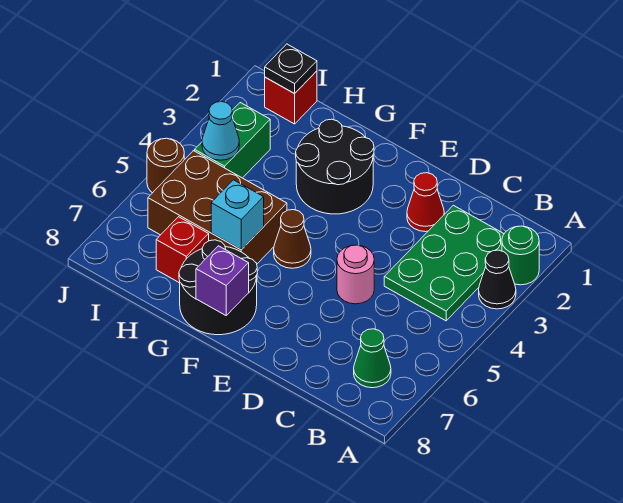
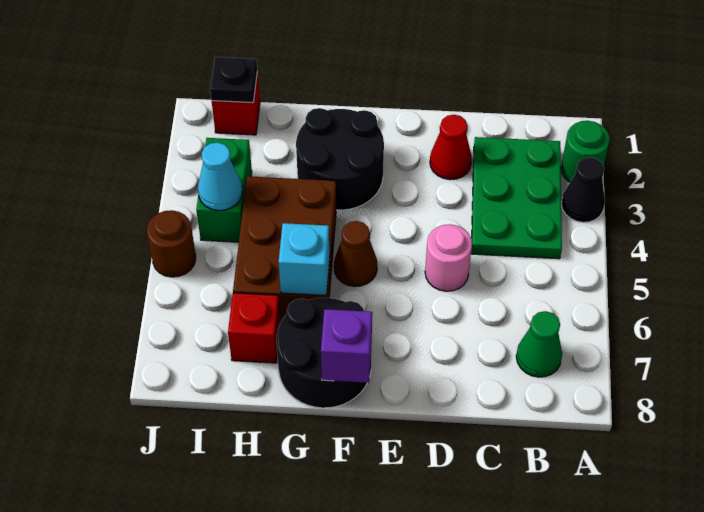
brown 2x3 brick [148,151,287,264] -> brown 2x3 brick turned to [233,176,336,322]

